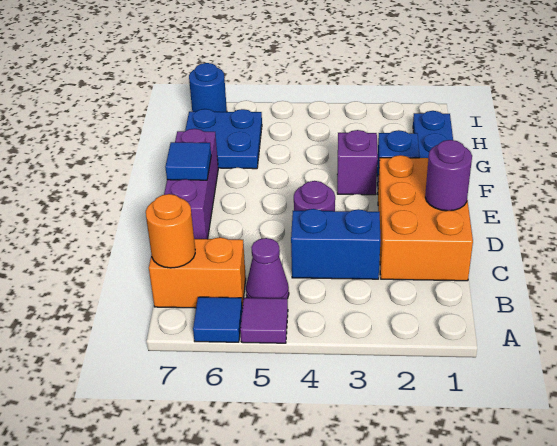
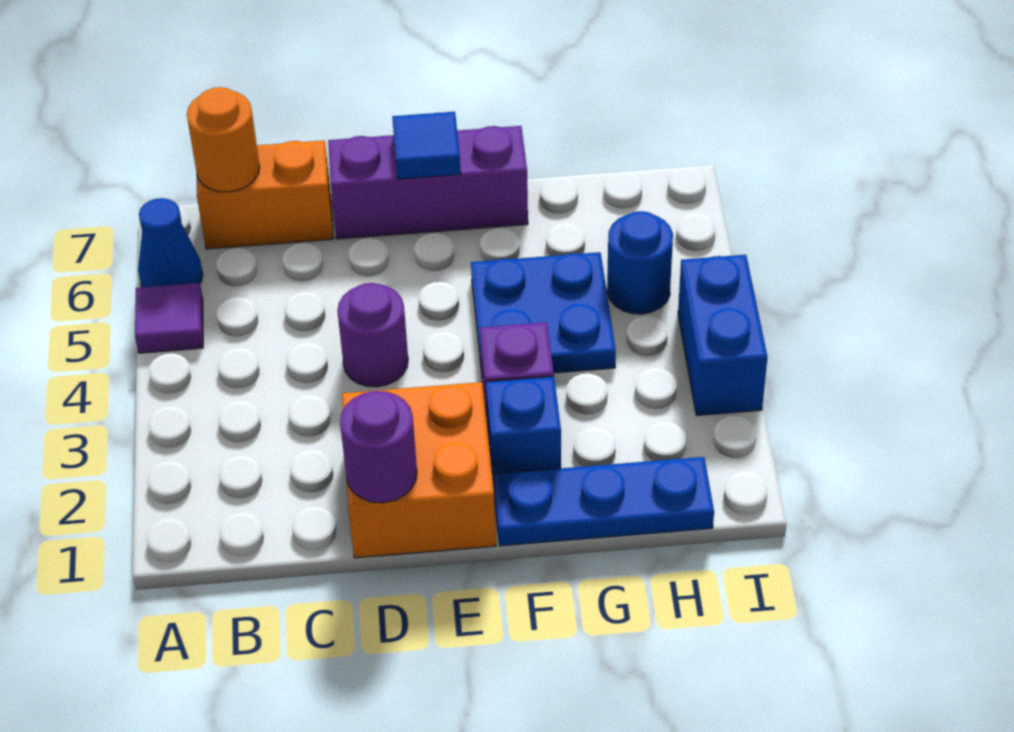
blue 1x1 tile [193,297,242,342] -> blue 1x1 cone [138,198,203,287]
purple 1x1 cone [246,238,289,299] -> none
orange 1x2 brick [149,237,246,308] -> orange 1x2 brick turned to [197,140,333,249]
orange 2x3 brick [378,155,473,281] -> orange 2x2 brick [342,382,496,558]
blue 1x2 brick [291,209,381,279] -> blue 1x2 brick moved to [678,255,767,416]
blue 2x2 plate [185,109,262,169] -> blue 2x2 plate moved to [471,252,616,373]
blue 1x1 round brick [189,63,227,112] -> blue 1x1 round brick moved to [607,211,673,314]

